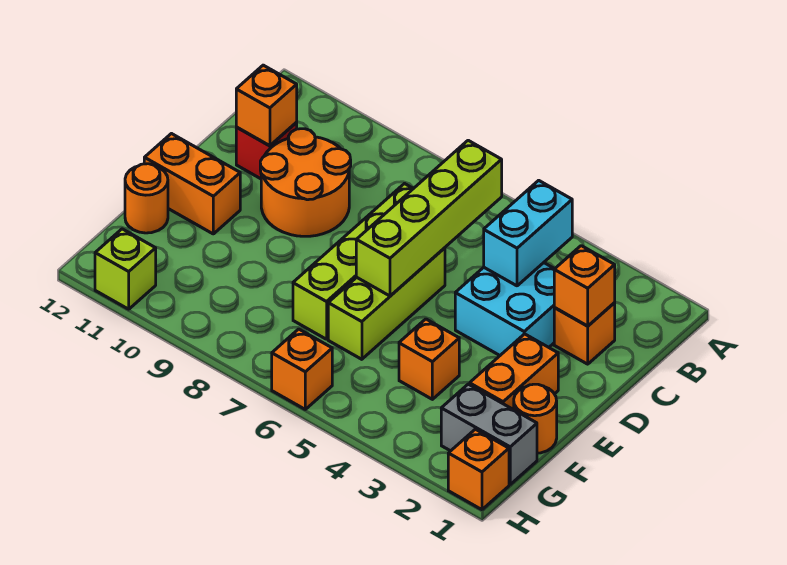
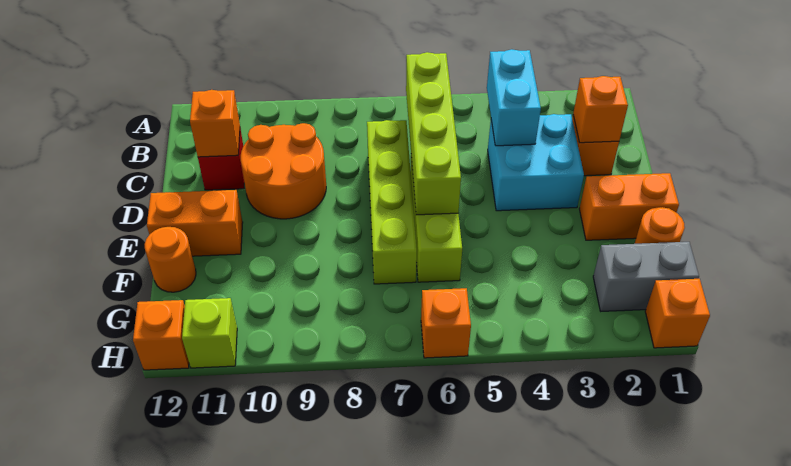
orange 1x2 brick [470,334,558,410] -> orange 1x2 brick turned to [580,173,679,240]
orange 1x1 brick [399,319,459,399] -> orange 1x1 brick moved to [133,300,189,370]

